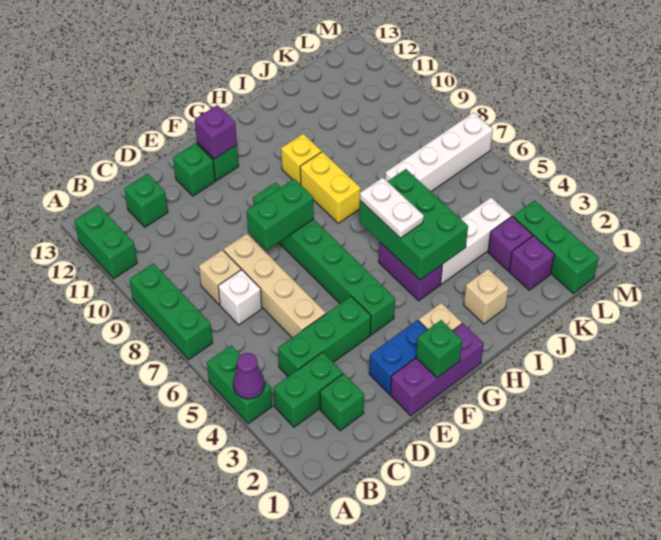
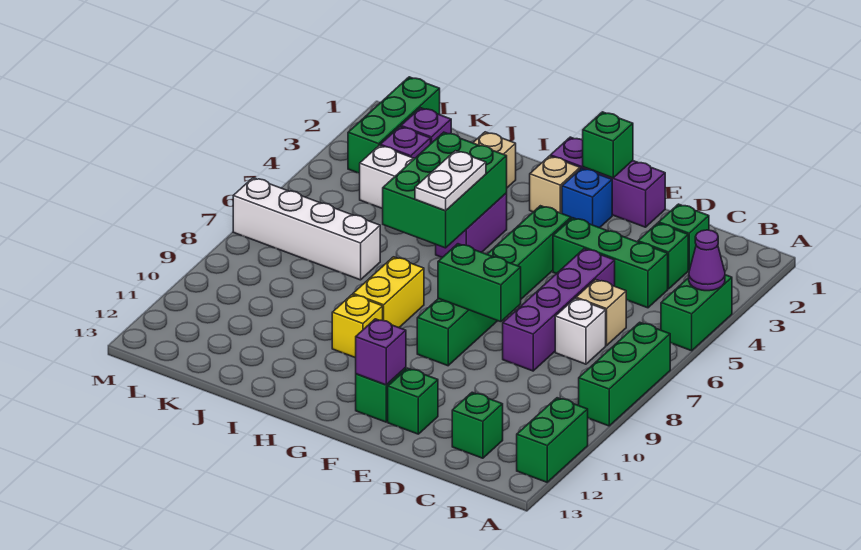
green 1x2 brick [273,352,343,427] -> green 1x1 brick [638,223,688,289]
tan 1x1 brick [199,250,241,305] -> tan 1x1 brick moved to [576,280,626,345]
tan 1x4 brick [224,233,326,338] -> purple 1x4 brick [503,249,615,371]
blue 1x2 brick [369,320,427,394] -> blue 1x1 brick [562,168,612,228]

